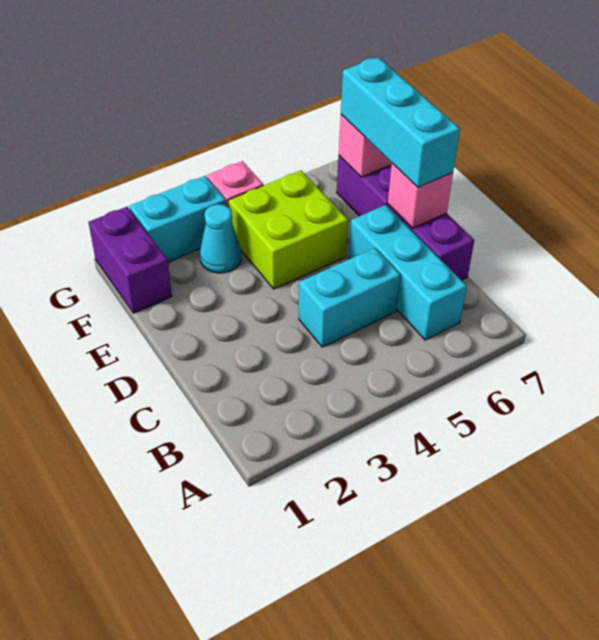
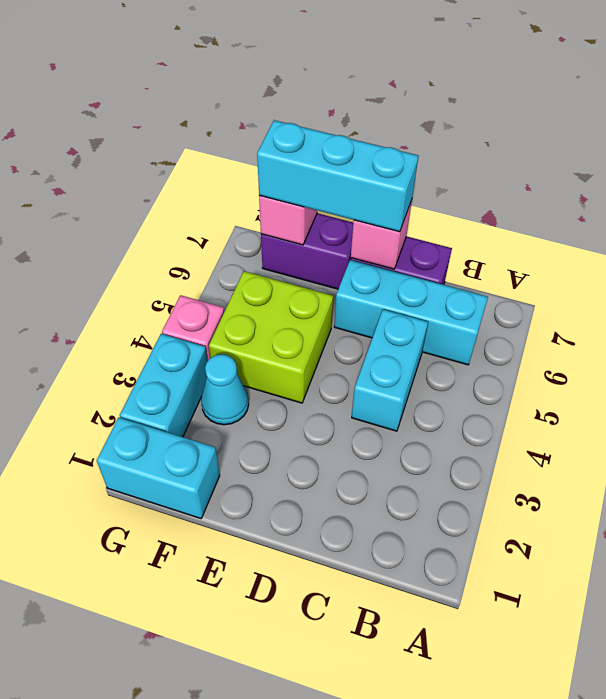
purple 1x2 brick [89,207,172,313] -> cyan 1x2 brick [97,417,220,518]

